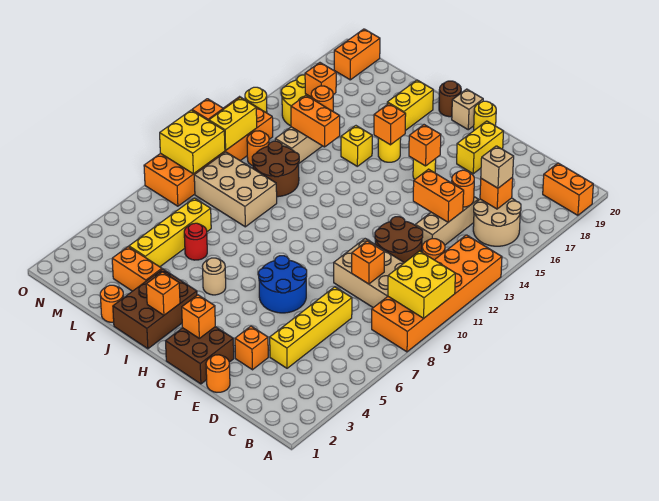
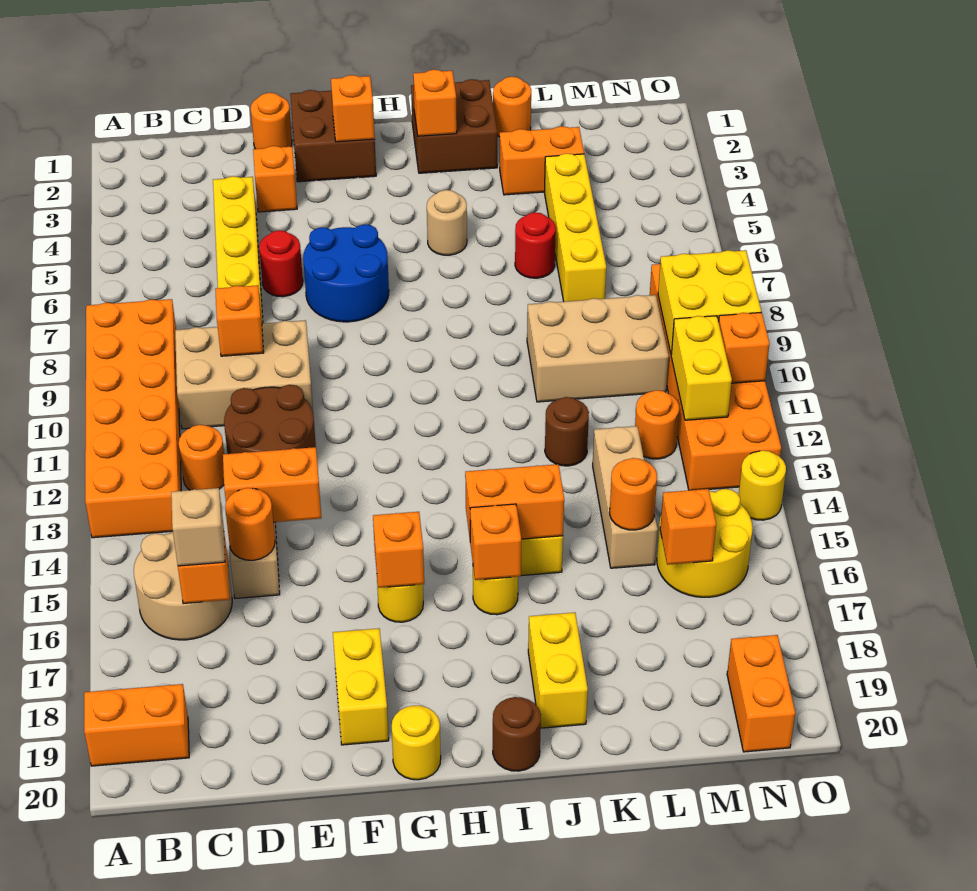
yellow 2x2 brick [388,251,455,318] -> none
none -> red 1x1 round brick [259,230,303,297]
tan 1x1 brick [452,89,483,130] -> none
brown 2x3 brick [113,269,197,349] -> brown 2x2 brick [411,79,498,173]
brown 2x2 round brick [252,141,299,197] -> brown 1x1 round brick [545,397,589,466]
orange 1x2 brick [291,95,340,147] -> orange 1x2 brick moved to [465,464,564,539]

